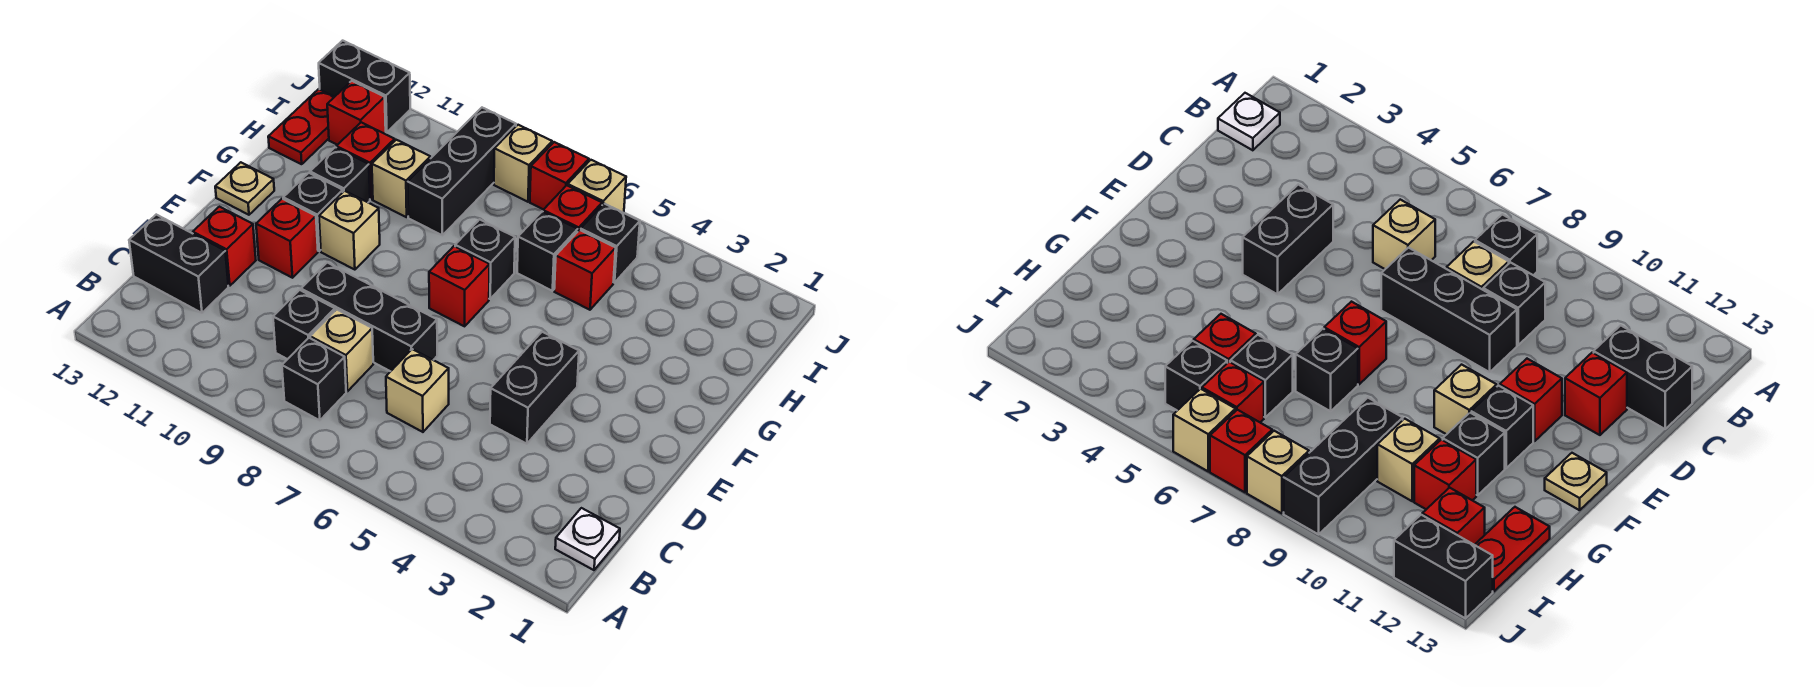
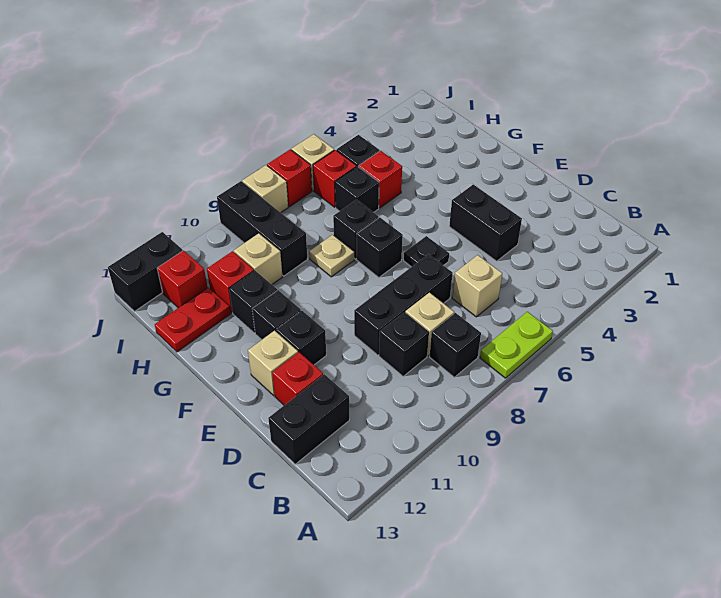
none -> lime 1x2 plate [480,312,553,378]
white 1x1 plate [555,508,620,570] -> none
none -> black 1x1 plate [404,236,449,267]
red 1x1 brick [256,199,318,278] -> black 1x1 brick [276,311,326,365]
red 1x1 brick [429,246,490,326] -> black 1x1 brick [357,217,403,278]
tan 1x1 brick [319,191,380,270] -> tan 1x1 brick moved to [248,331,298,396]
tan 1x1 plate [215,162,274,215] -> tan 1x1 plate moved to [309,235,354,277]
red 1x2 plate [268,89,334,164] -> red 1x2 plate turned to [155,287,230,352]

